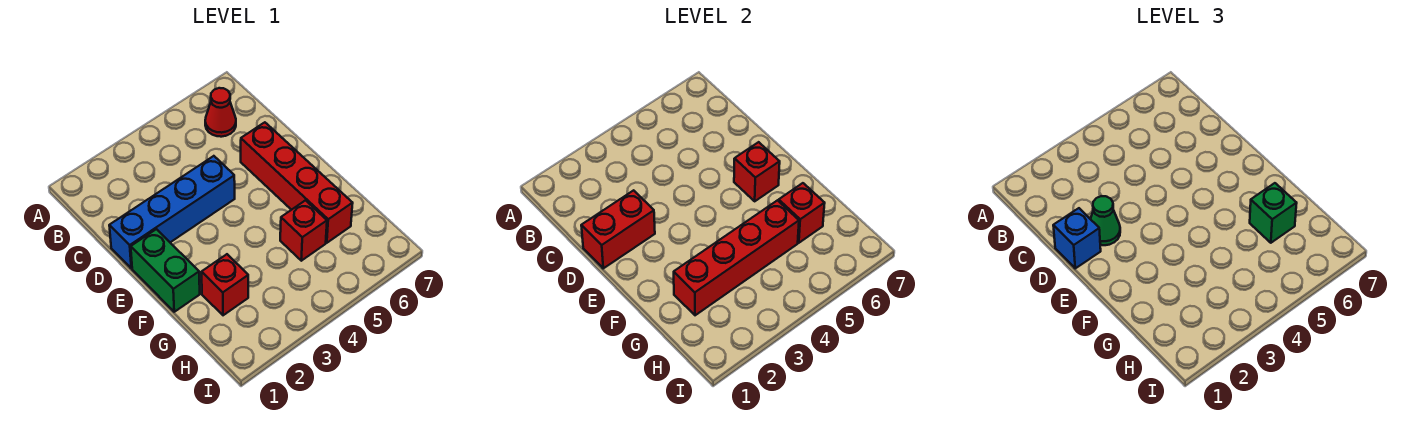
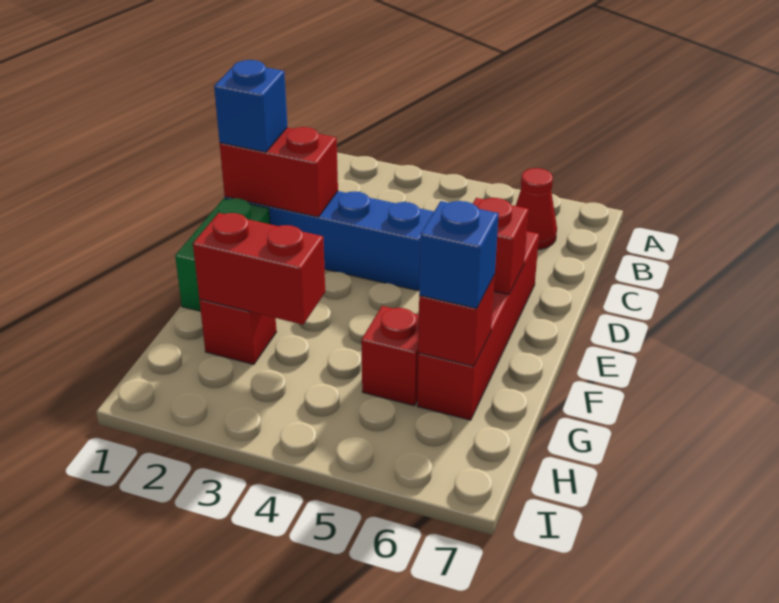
green 1x1 cone [1091,196,1120,245] -> none
red 1x4 brick [674,200,799,315] -> red 1x2 brick [193,213,325,325]
green 1x1 brick [1250,183,1297,243] -> blue 1x1 brick [419,201,499,309]

